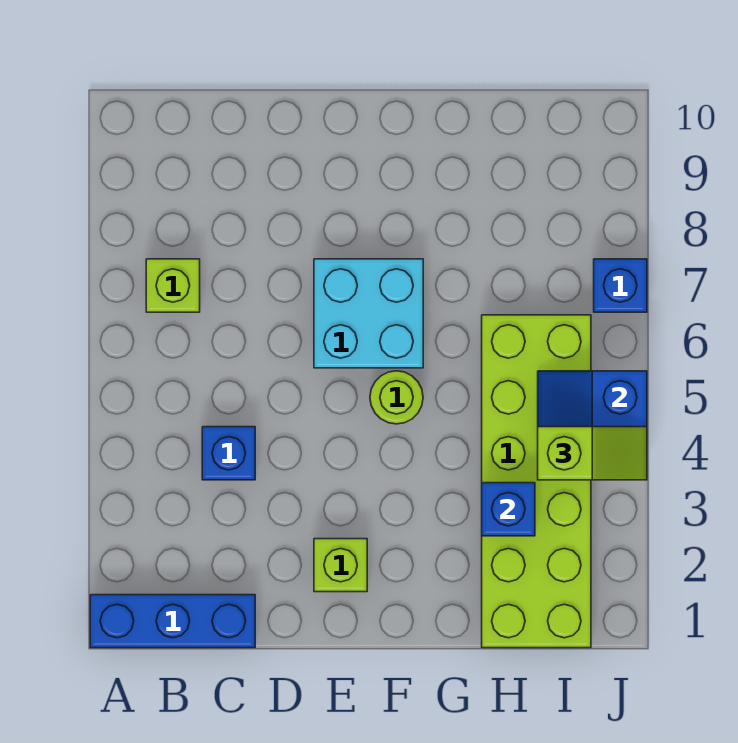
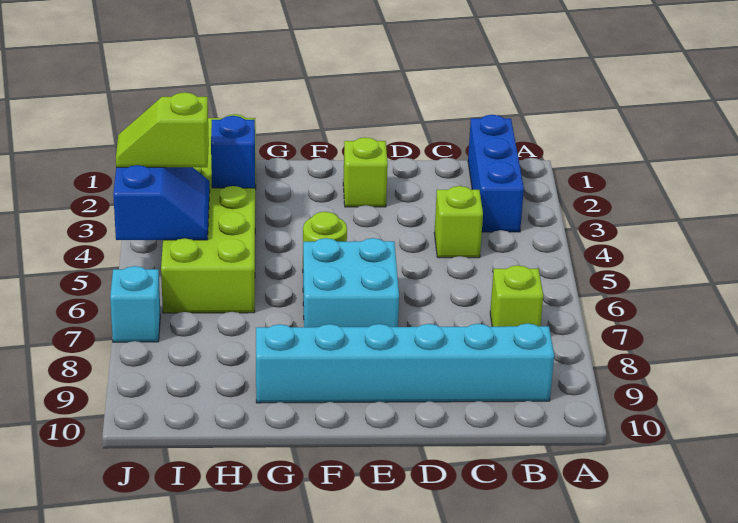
blue 1x3 brick [90,595,255,648] -> blue 1x3 brick turned to [468,115,524,232]
none -> cyan 1x6 brick [256,323,554,403]
blue 1x1 brick [202,427,255,480] -> lime 1x1 brick [434,186,483,258]
blue 1x1 brick [594,259,647,312] -> cyan 1x1 brick [110,266,160,342]

